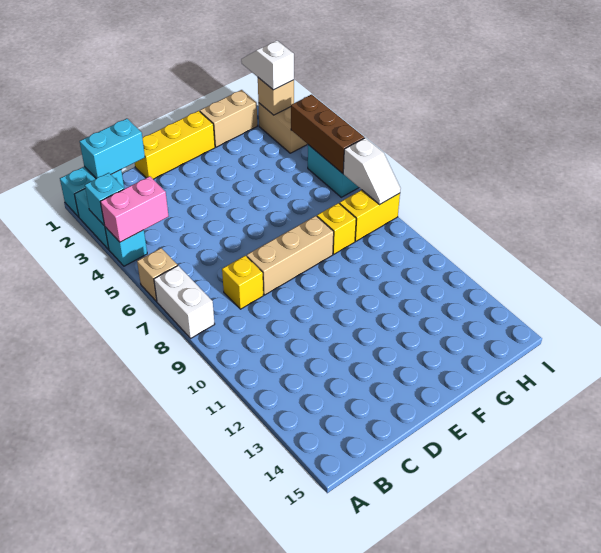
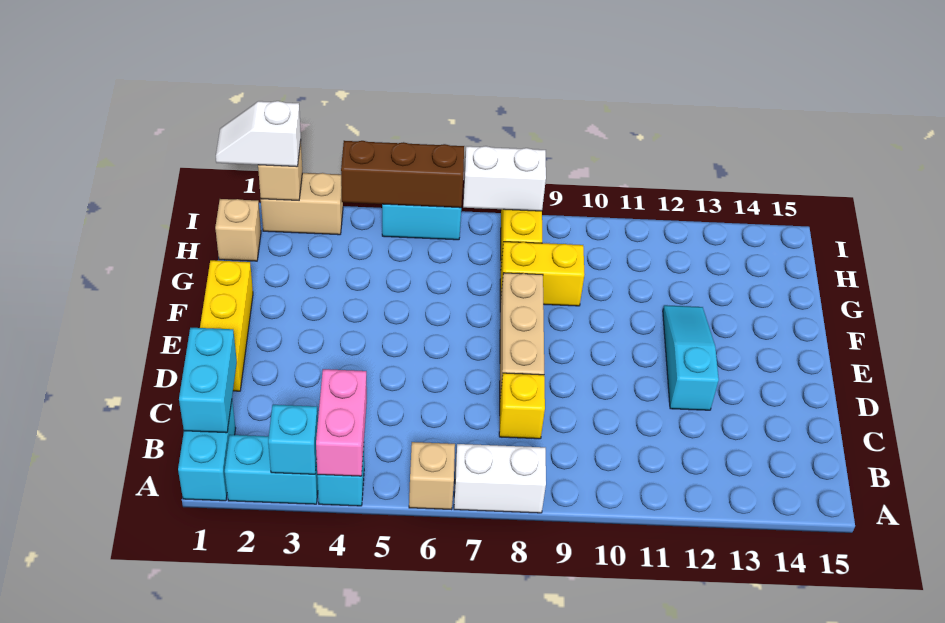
none -> cyan 1x3 slope [663,305,719,410]
tan 1x2 brick [200,90,257,147] -> tan 1x1 brick [215,199,261,261]
yellow 1x1 brick [317,203,356,254] -> yellow 1x2 brick [500,242,584,306]
white 1x2 slope [343,138,401,205] -> white 1x2 brick [463,146,546,211]

